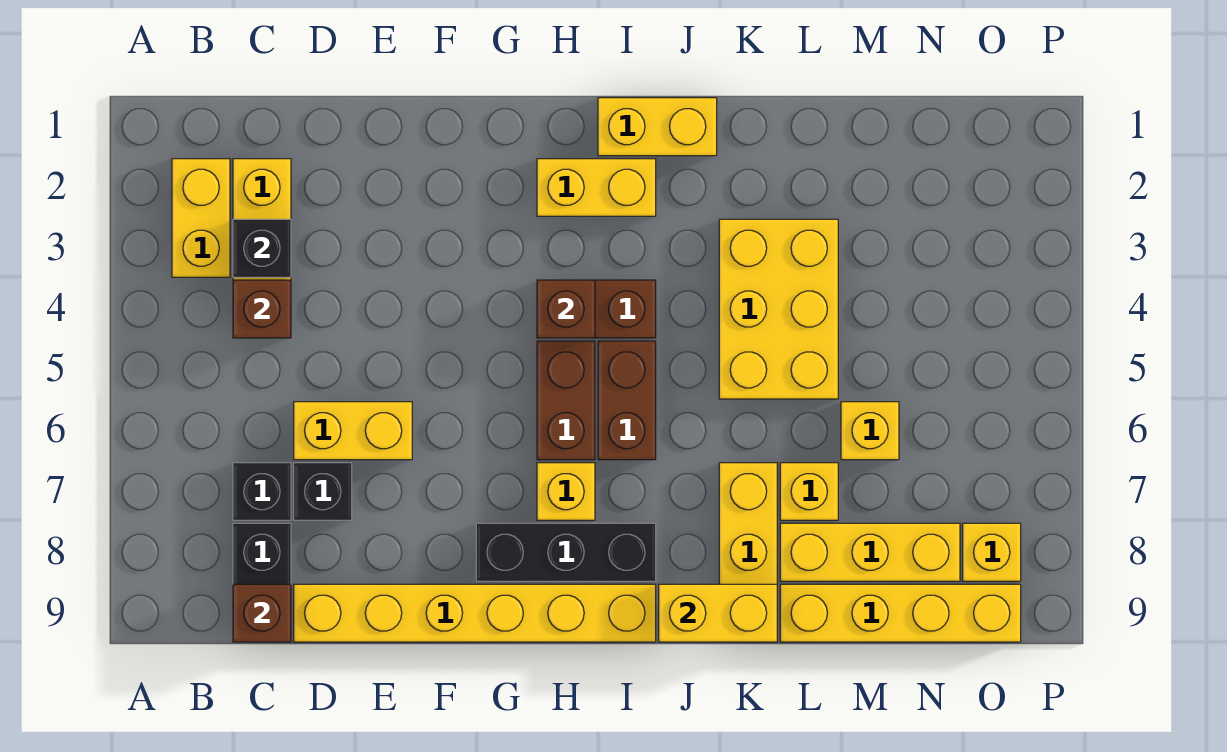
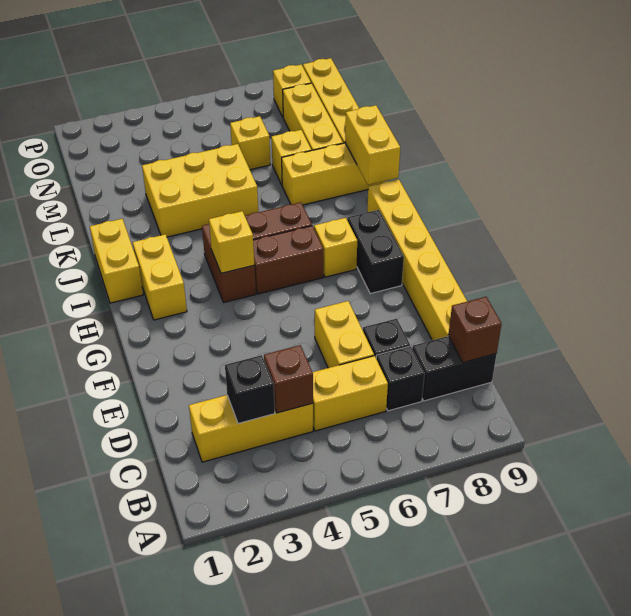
yellow 1x2 brick [172,159,230,277] -> yellow 1x2 brick moved to [313,356,388,431]
black 1x3 brick [476,523,656,581] -> black 1x2 brick [347,210,404,294]
brown 1x1 brick [537,280,595,338] -> yellow 1x1 brick [209,211,254,273]

